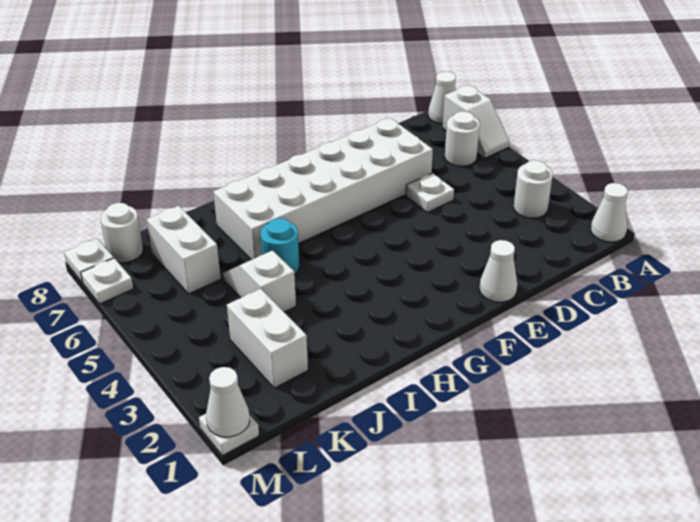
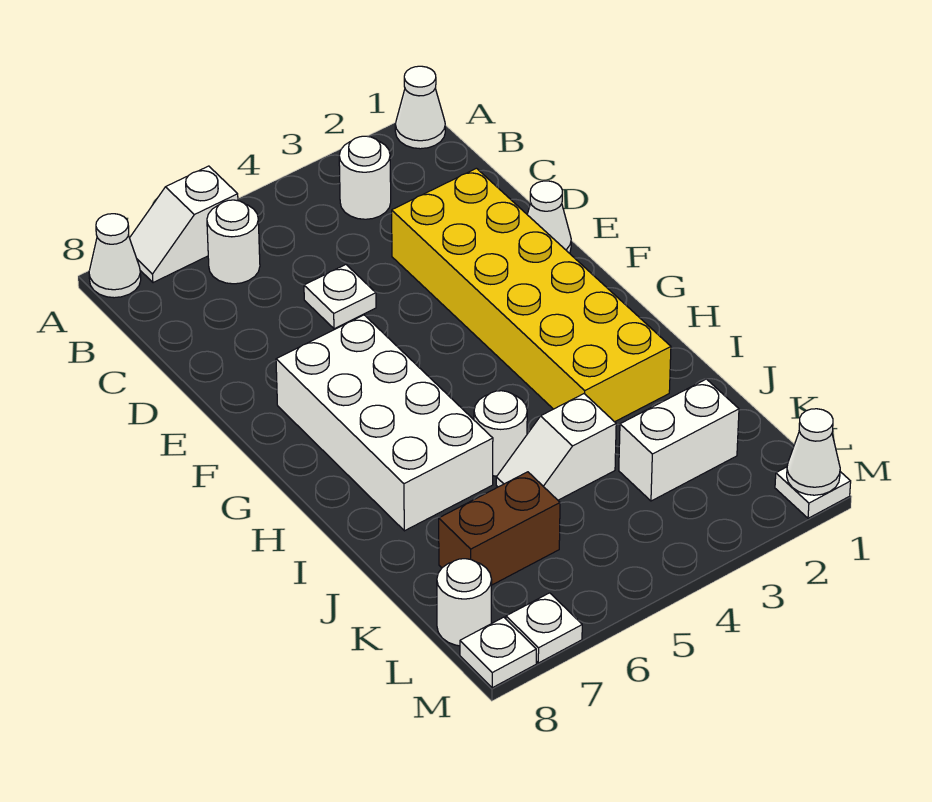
white 1x2 slope [443,85,509,158] -> white 1x2 slope turned to [130,166,238,283]
none -> yellow 2x6 brick [392,168,671,422]
white 2x6 brick [213,118,433,260] -> white 2x4 brick [276,315,493,531]
cyan 1x1 round brick [260,218,299,275] -> white 1x1 round brick [474,391,527,476]
white 1x2 brick [147,206,221,294] -> brown 1x2 brick [439,472,560,585]

